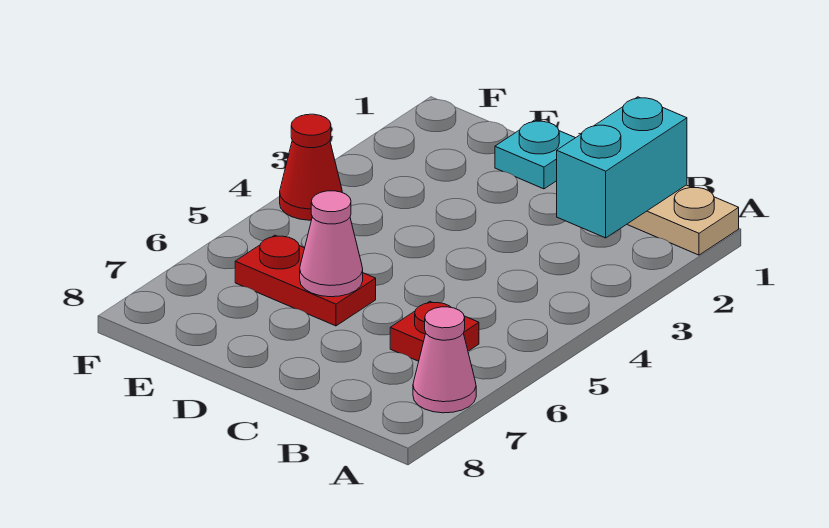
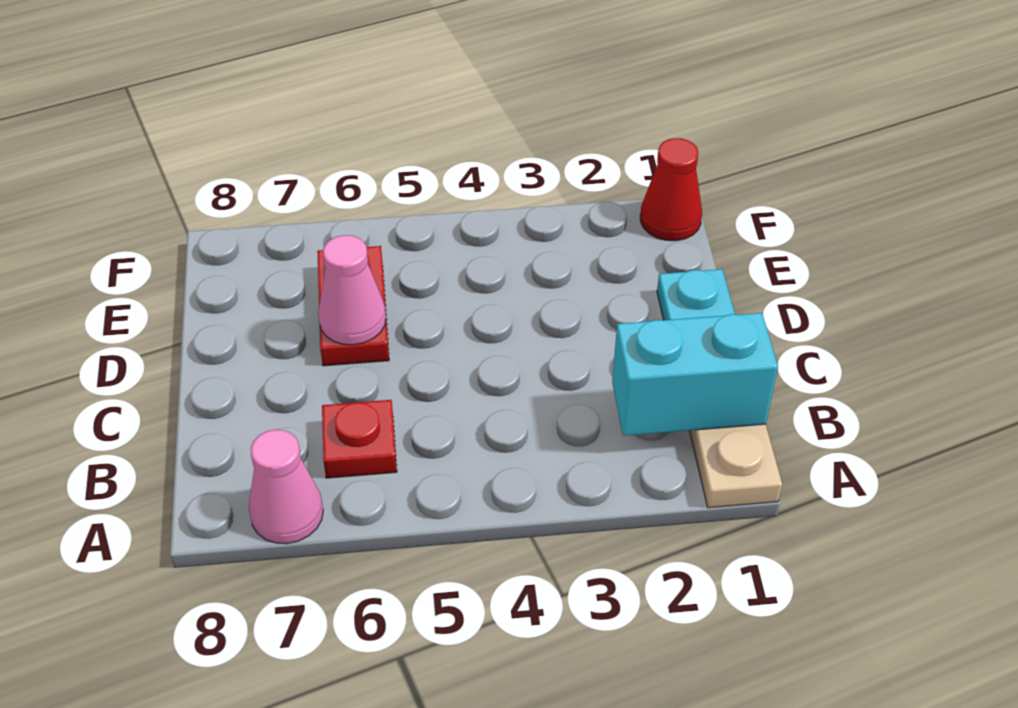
red 1x1 cone [280,114,342,220] -> red 1x1 cone moved to [640,138,702,241]

